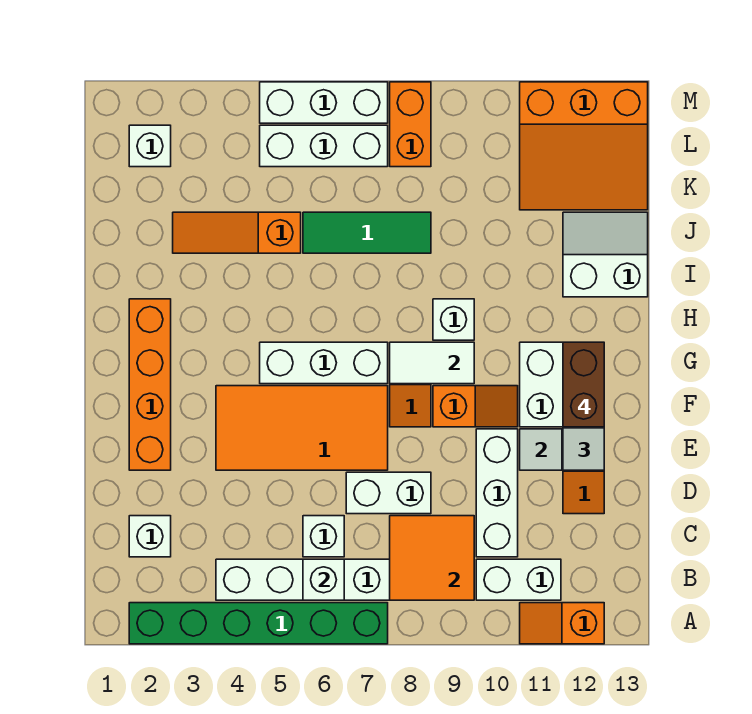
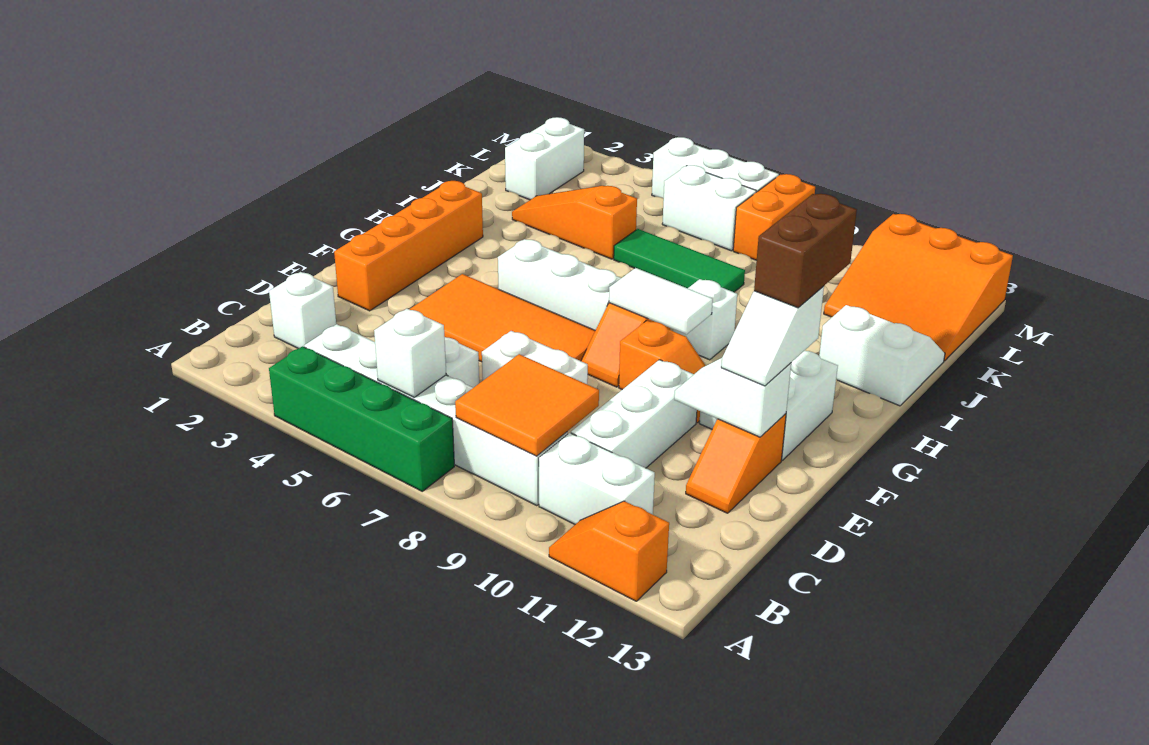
green 1x6 brick [129,603,388,644] -> green 1x4 brick [269,346,454,491]
white 1x1 brick [129,125,171,167] -> white 1x2 brick [505,117,584,200]
white 1x3 brick [260,125,388,167] -> white 1x2 brick [662,165,756,251]

